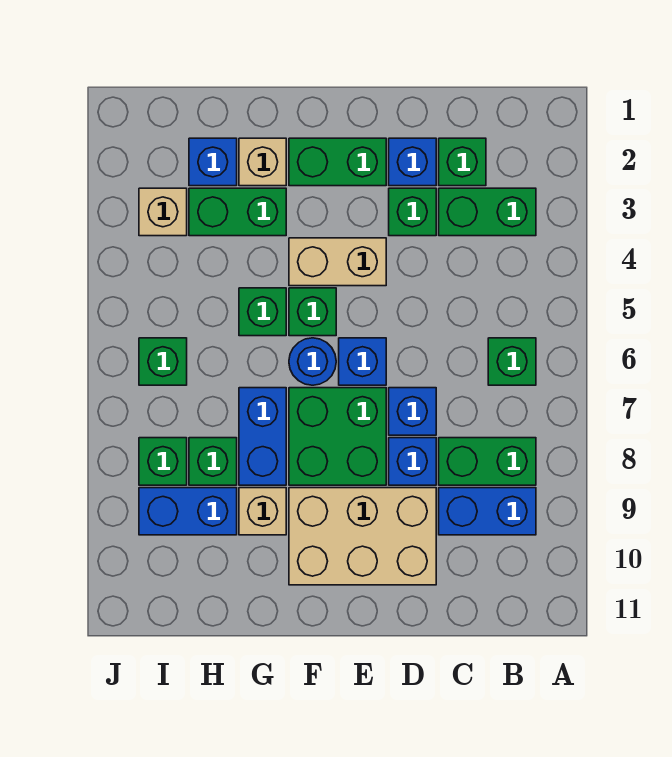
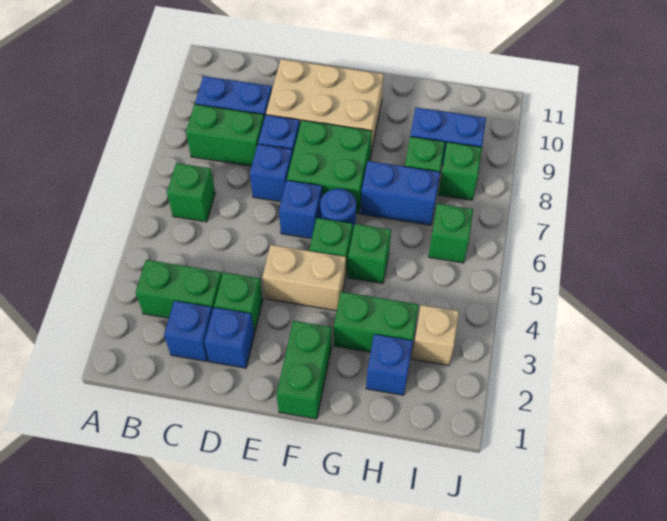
green 1x1 brick [439,138,486,186] -> blue 1x1 brick [164,301,212,361]
green 1x2 brick [289,138,386,186] -> green 1x2 brick turned to [277,321,332,419]
tan 1x1 brick [239,138,286,186] -> none
blue 1x2 brick [239,388,286,485] -> blue 1x2 brick turned to [360,161,440,225]
tan 1x1 brick [239,488,286,535] -> none

